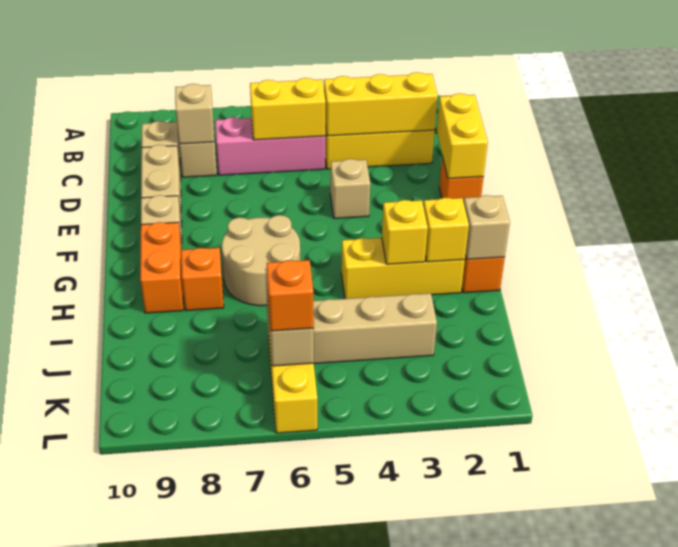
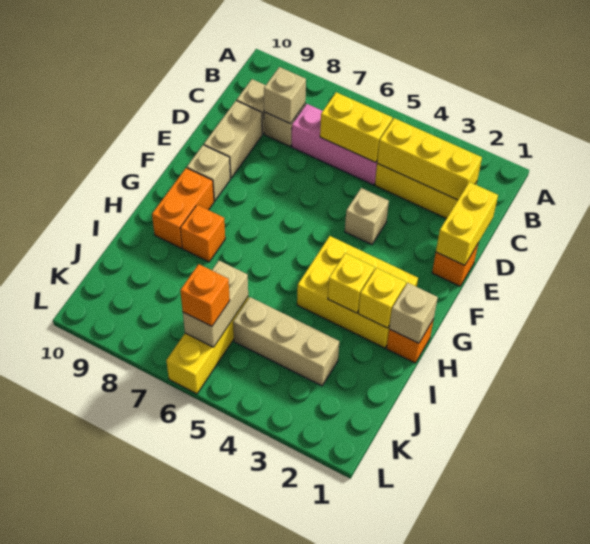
tan 2x2 round brick [222,215,300,306] -> none
yellow 1x3 brick [341,238,465,299] -> yellow 2x3 brick [297,236,418,348]

